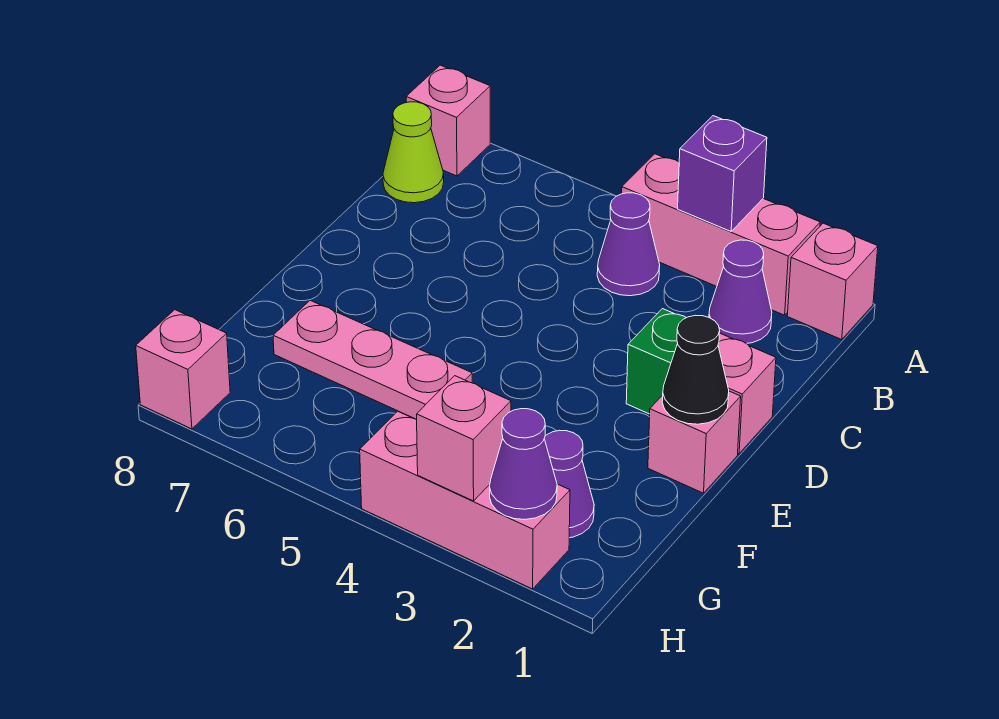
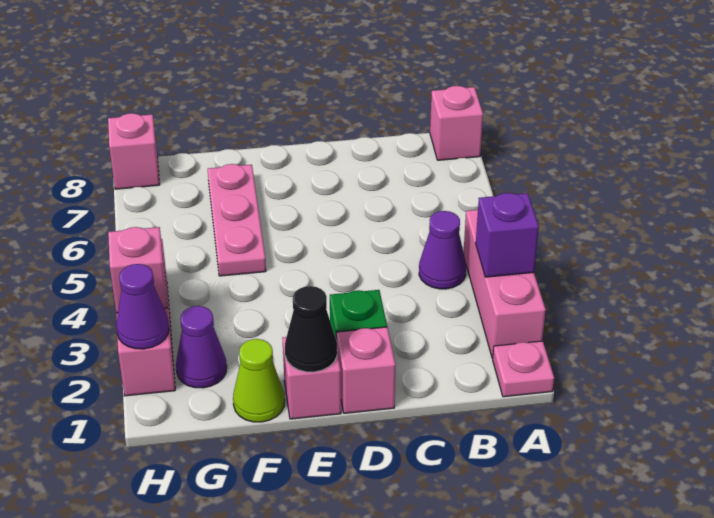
pink 1x1 brick [787,223,878,339] -> pink 1x1 plate [493,341,554,397]
purple 1x1 cone [709,240,772,344] -> none
lime 1x1 cone [383,102,444,203] -> lime 1x1 cone moved to [233,339,285,422]

